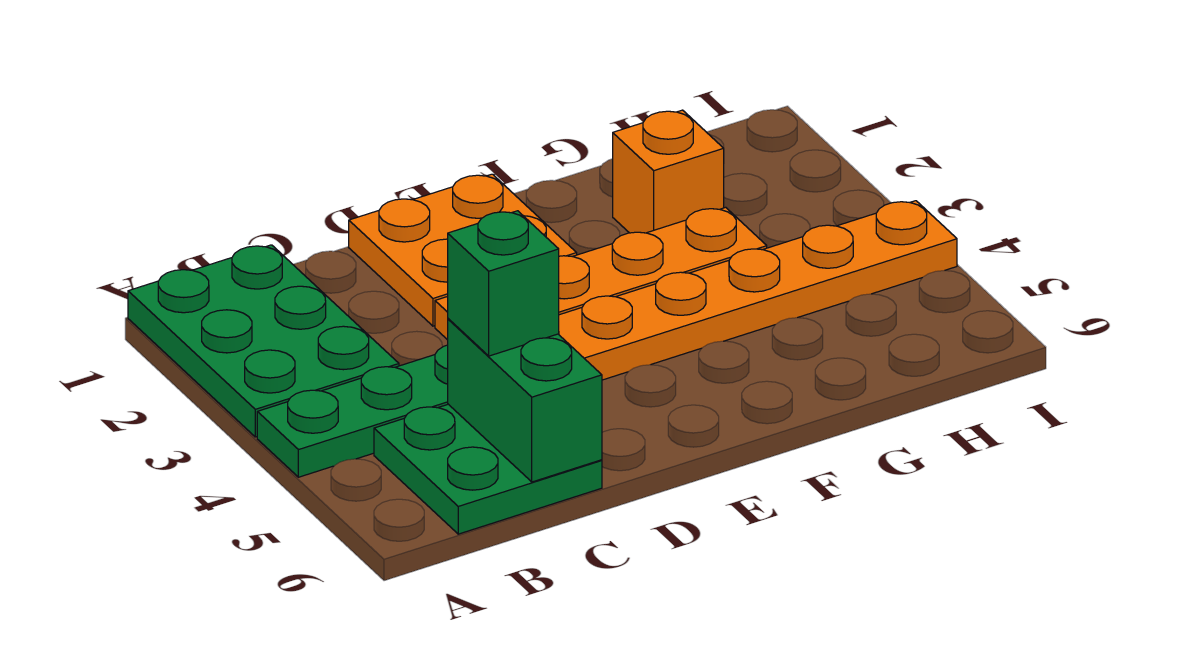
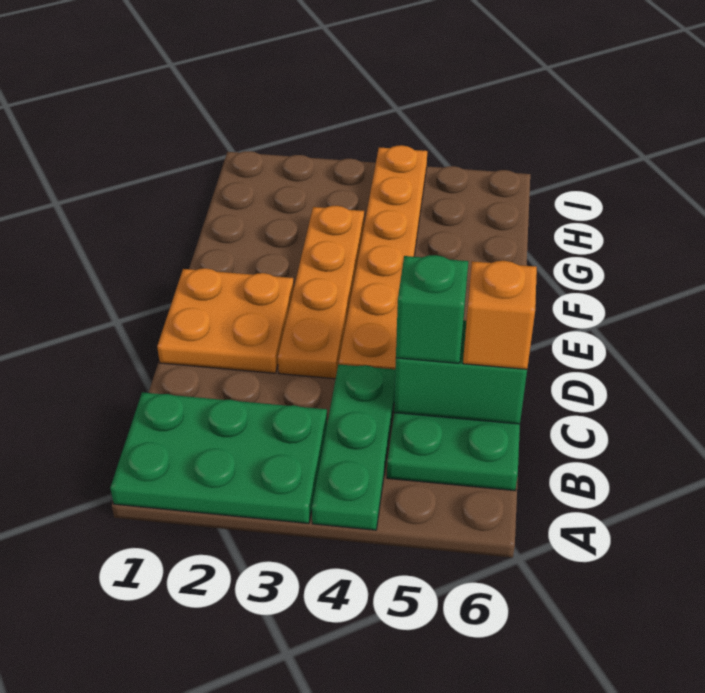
orange 1x1 brick [613,110,724,233] -> orange 1x1 brick moved to [463,261,537,369]

